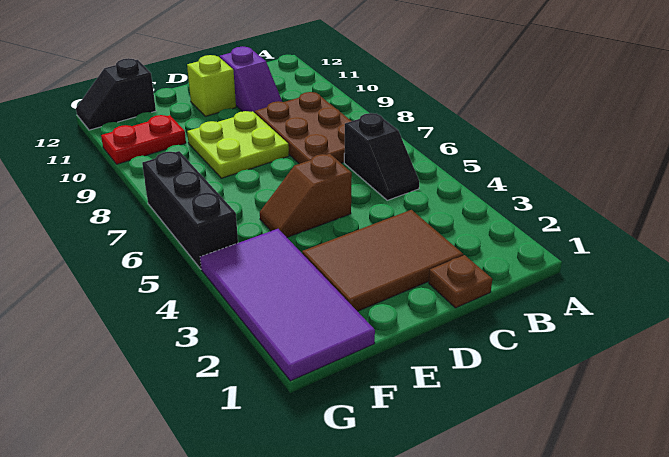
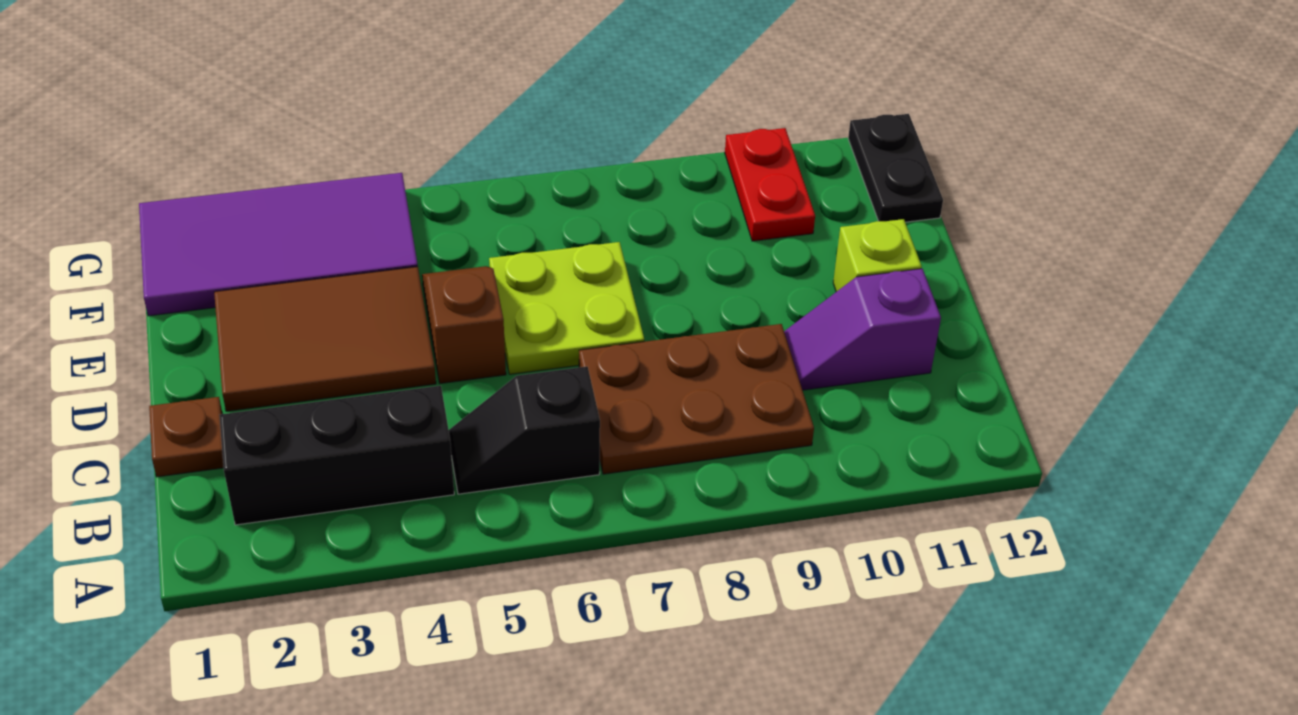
brown 2x3 tile [302,210,463,311] -> brown 2x3 tile turned to [214,267,436,411]
lime 2x2 plate [187,111,289,178] -> lime 2x2 plate moved to [489,242,644,374]
black 1x2 slope [76,58,156,130] -> black 1x2 plate [848,114,943,222]
black 1x3 brick [142,151,238,269] -> black 1x3 brick moved to [219,386,454,525]

